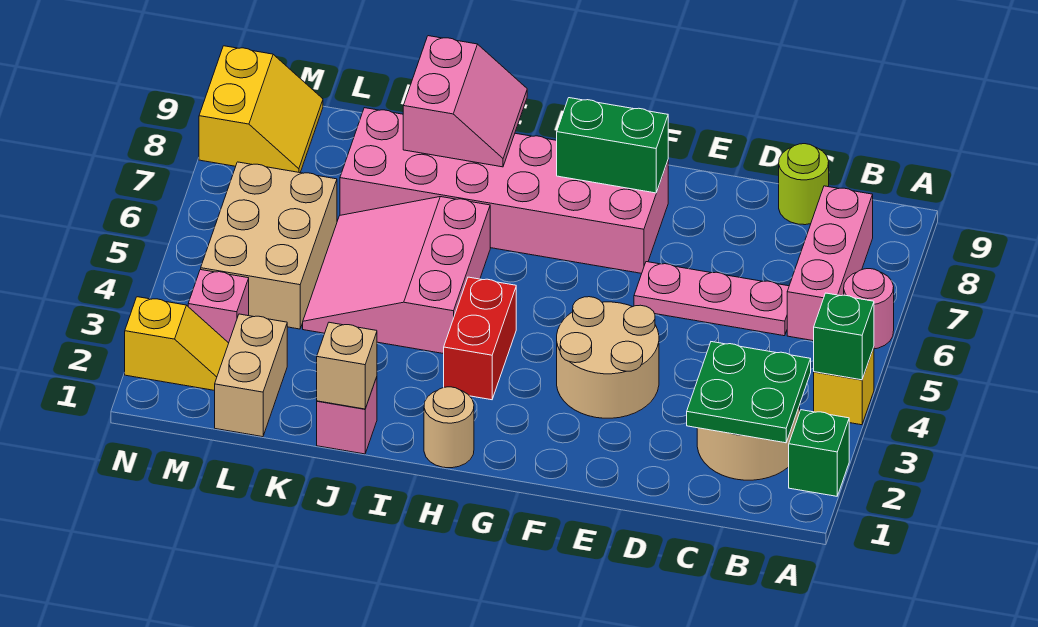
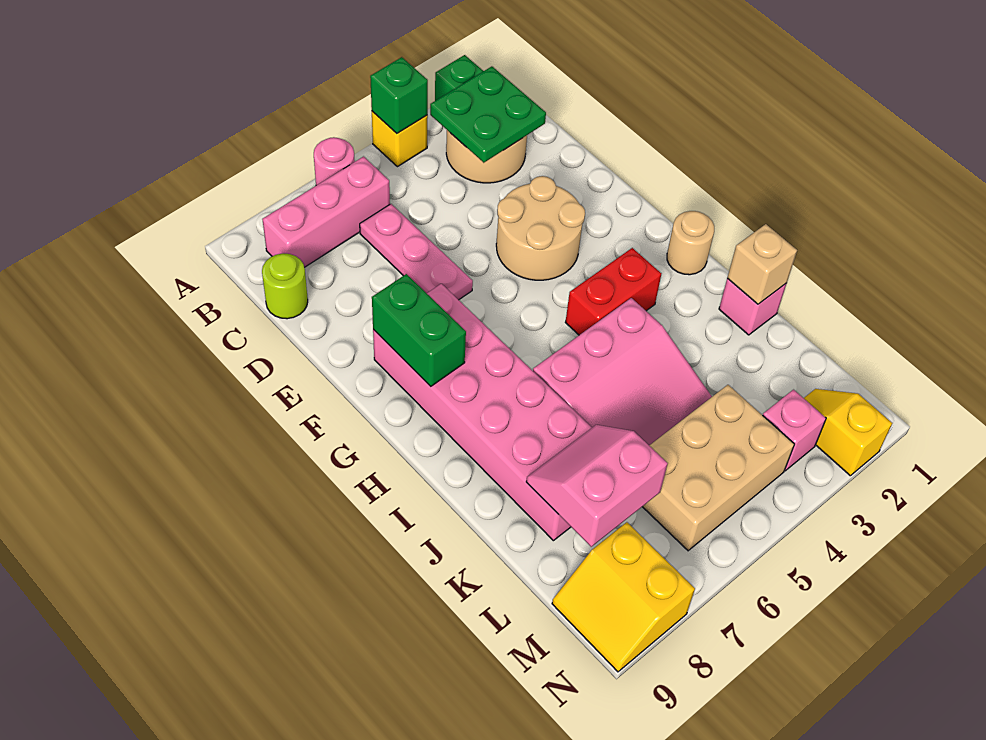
pink 2x2 slope [403,36,527,167] -> pink 2x2 slope moved to [526,425,668,547]
tan 1x2 brick [215,314,287,437] -> none
yellow 2x2 slope [199,46,323,173] -> yellow 2x2 slope turned to [552,522,695,672]

